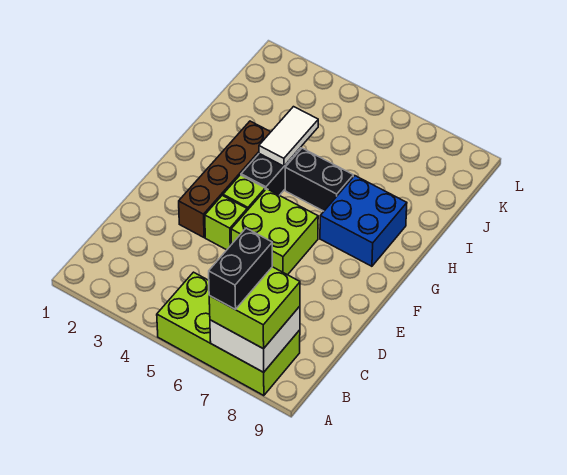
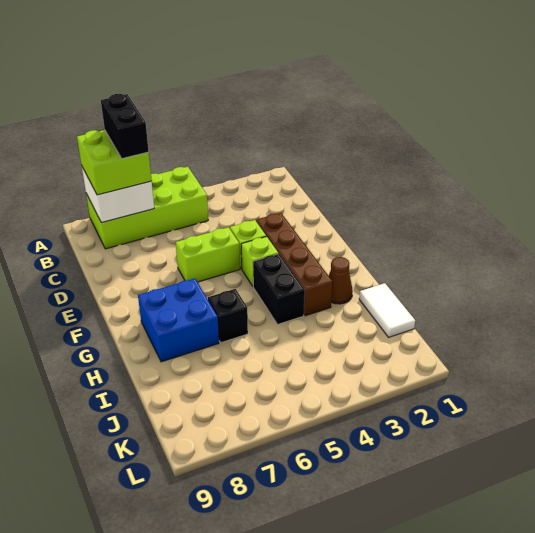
lime 2x2 brick [231,189,318,275] -> lime 1x2 brick [176,227,240,282]
none -> brown 1x1 cone [329,257,353,304]
white 1x2 tile [259,107,318,166] -> white 1x2 tile moved to [359,283,415,337]
black 1x2 brick [285,148,353,211] -> black 1x1 brick [208,289,248,343]

